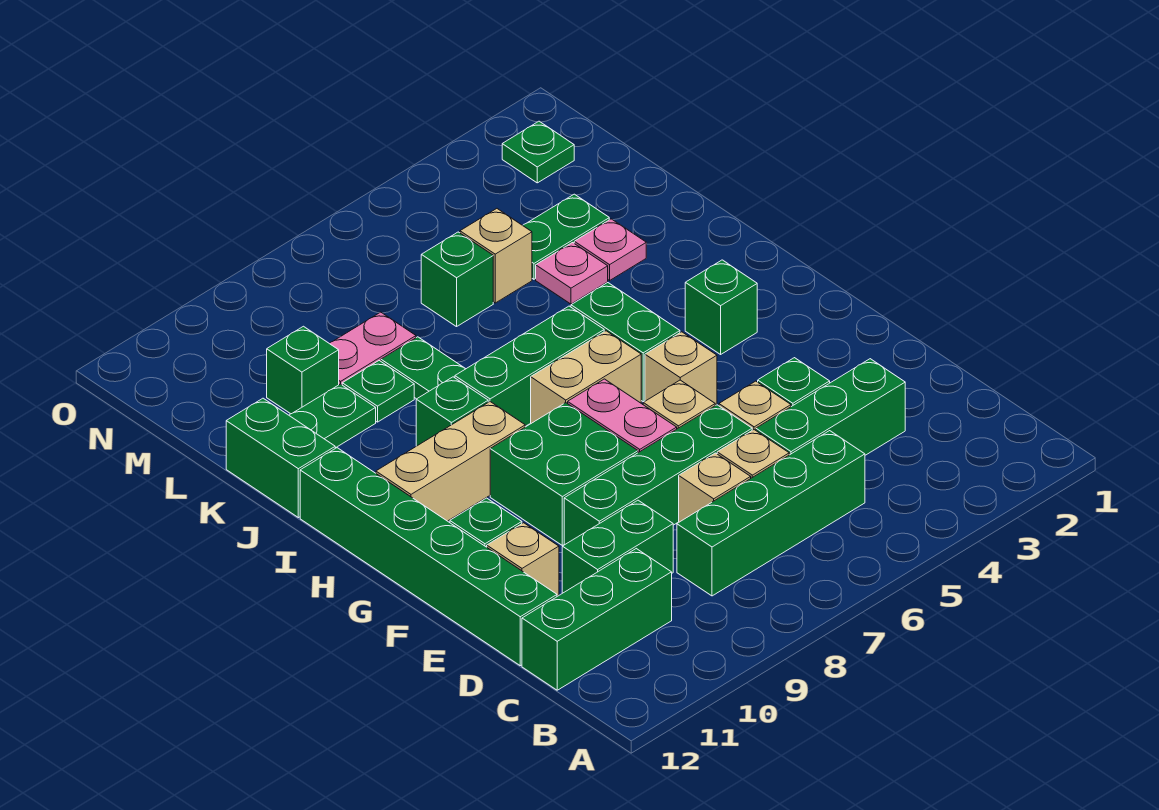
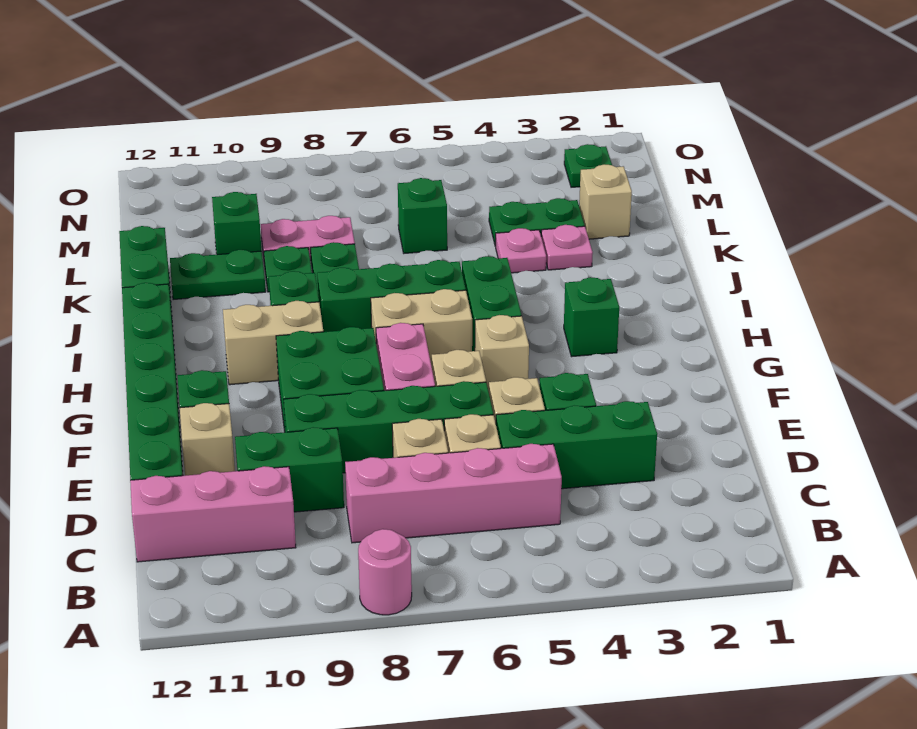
none -> pink 1x1 round brick [358,529,412,615]
green 1x4 brick [677,431,865,596] -> pink 1x4 brick [345,444,562,543]
green 1x3 brick [522,549,672,690] -> pink 1x3 brick [130,466,296,562]
tan 1x3 brick [376,402,525,521] -> tan 1x2 brick [223,301,323,385]
tan 1x1 brick [460,209,532,303] -> tan 1x1 brick moved to [579,164,632,239]

